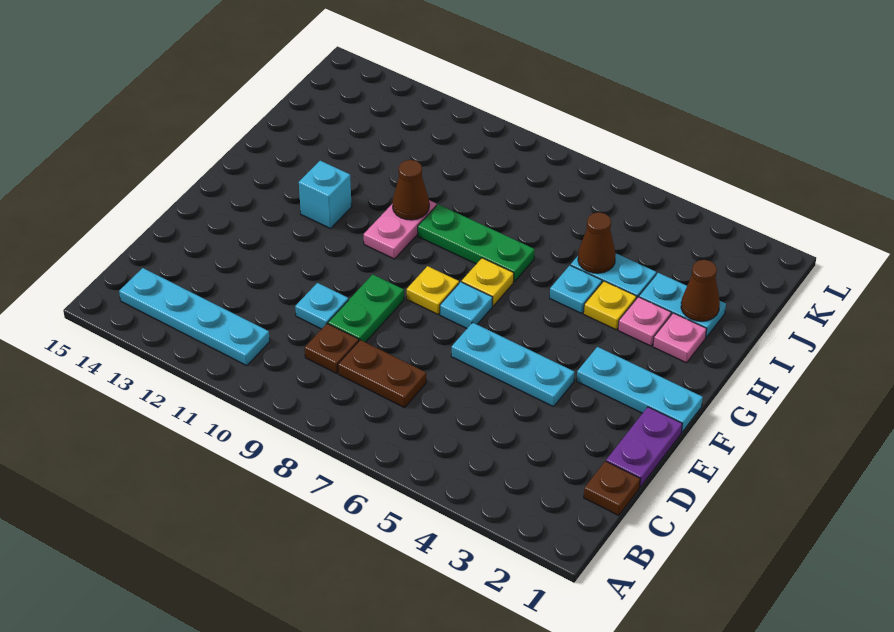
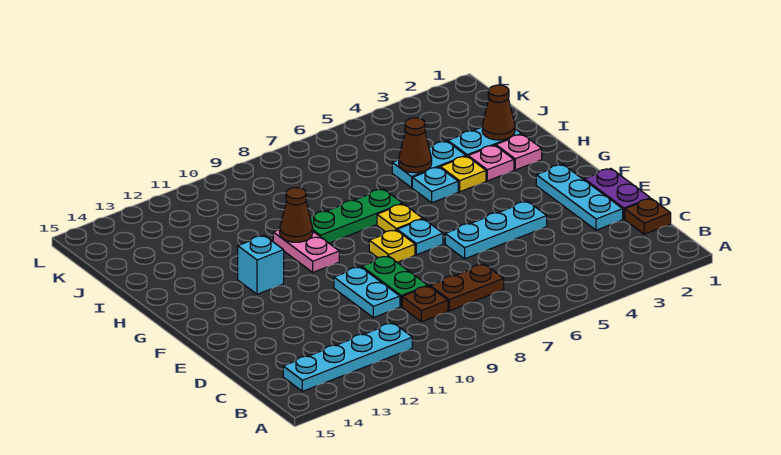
cyan 1x1 plate [295,283,349,329] -> cyan 1x2 plate [334,267,400,318]
cyan 1x3 plate [577,347,703,432] -> cyan 1x3 plate turned to [536,164,623,230]

